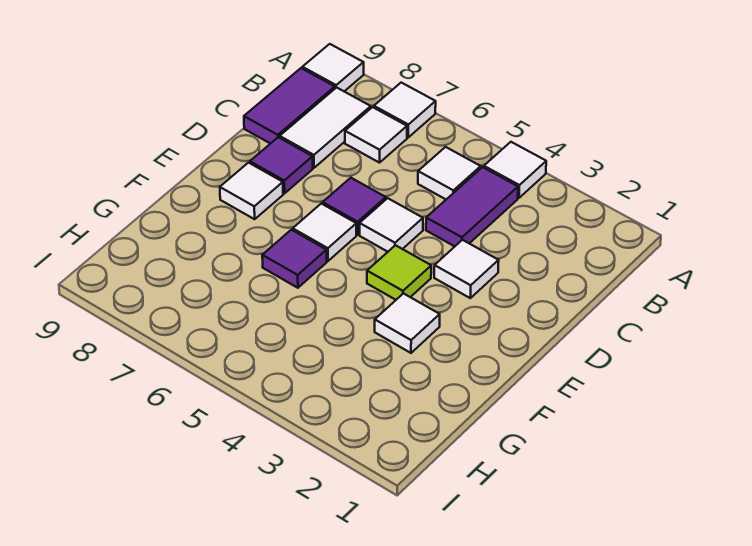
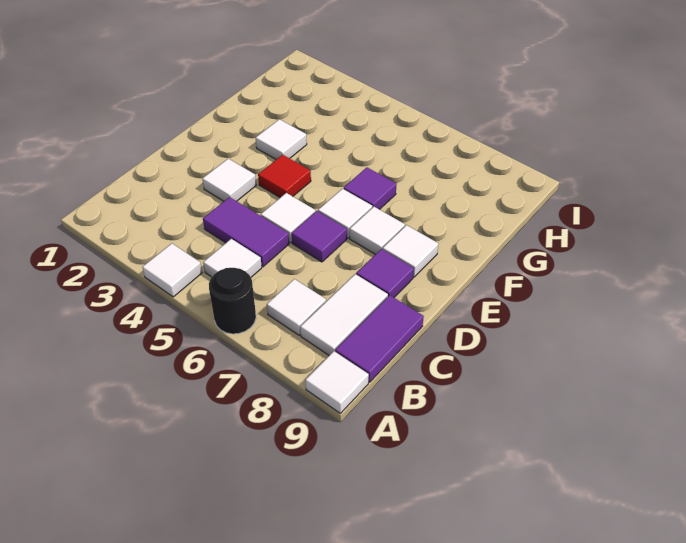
none -> black 1x1 round brick [209,268,256,334]
white 1x1 tile [374,83,436,137] -> white 1x1 tile moved to [350,207,405,255]
purple 1x2 tile [426,167,518,246] -> purple 1x2 tile turned to [203,197,289,267]
lime 1x1 tile [367,245,431,300] -> red 1x1 tile [258,155,311,198]

